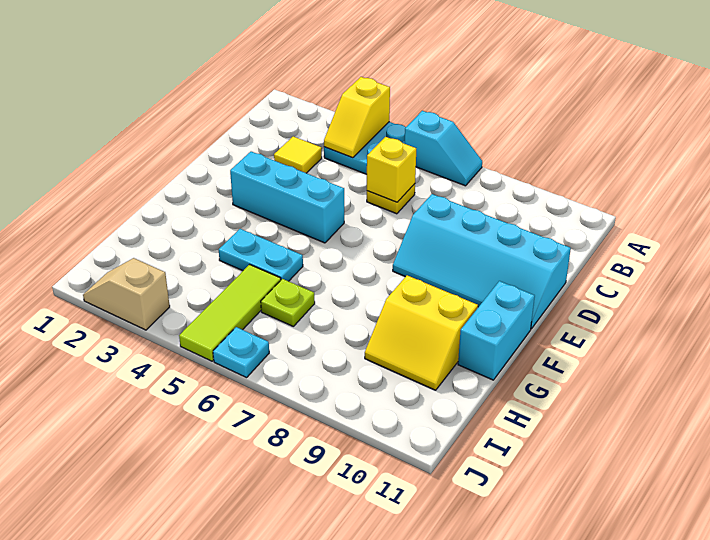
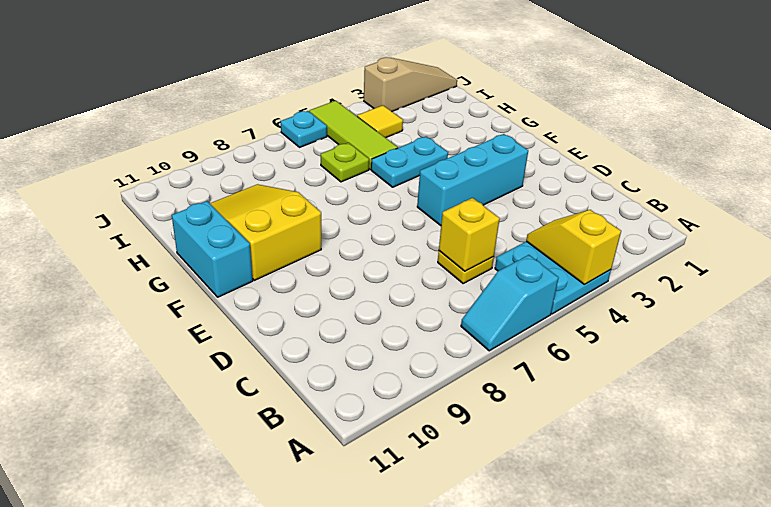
yellow 1x1 tile [274,136,322,173] -> yellow 1x1 tile moved to [357,105,403,138]
cyan 2x4 slope [393,194,571,329] -> none
yellow 2x2 slope [365,275,478,390] -> yellow 2x3 slope [210,184,321,280]
tan 1x2 slope [83,258,170,330] -> tan 1x3 slope [364,58,457,111]

